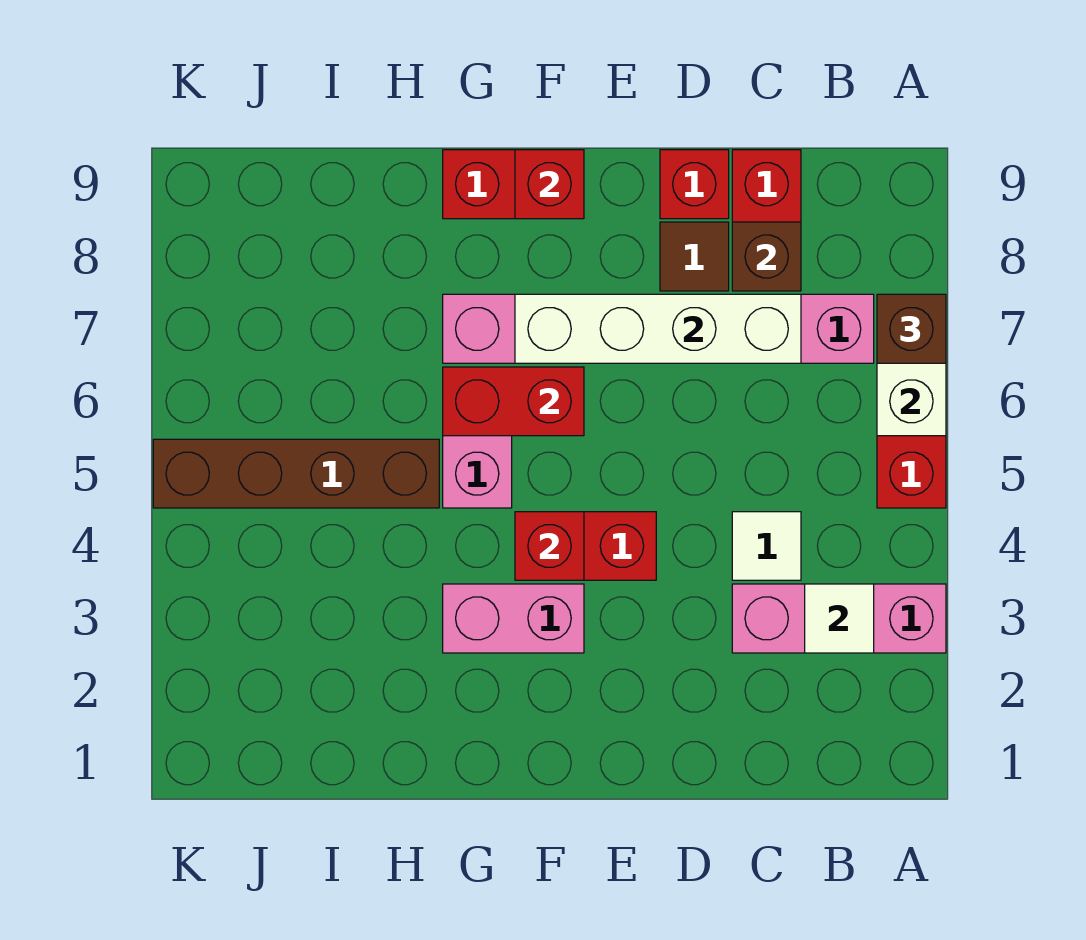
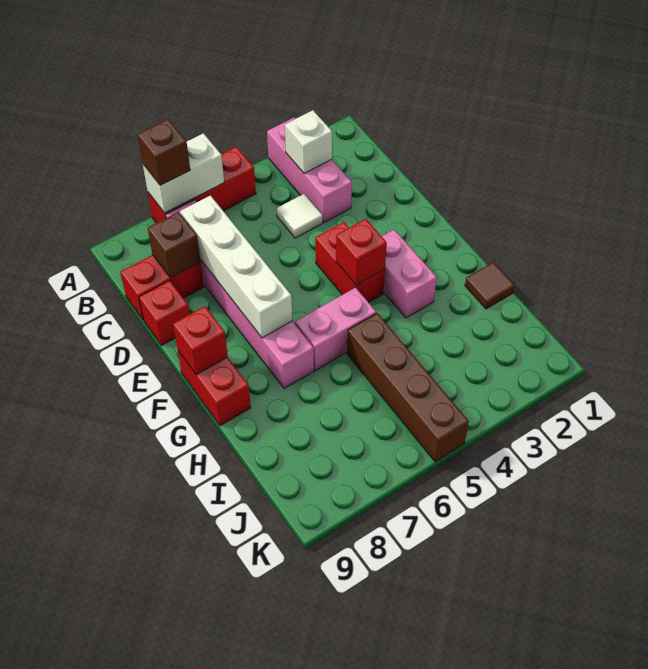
white 1x1 tile [805,584,874,653] -> white 1x1 brick [285,110,332,173]
brown 1x1 tile [660,222,729,291] -> brown 1x1 tile moved to [465,262,515,309]
red 1x2 brick [443,367,584,436] -> none

